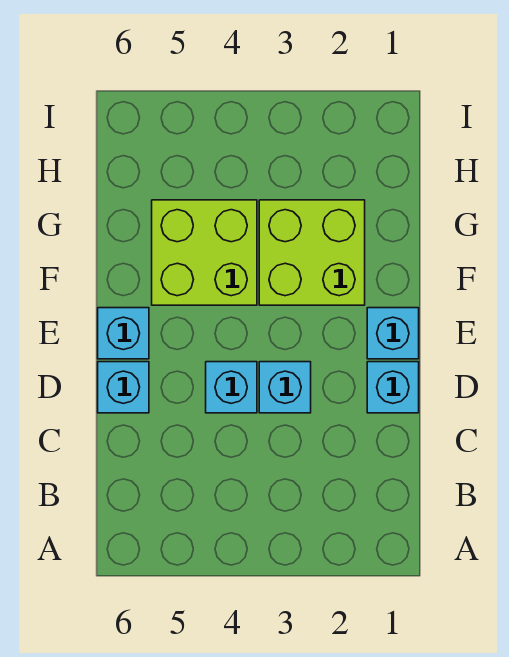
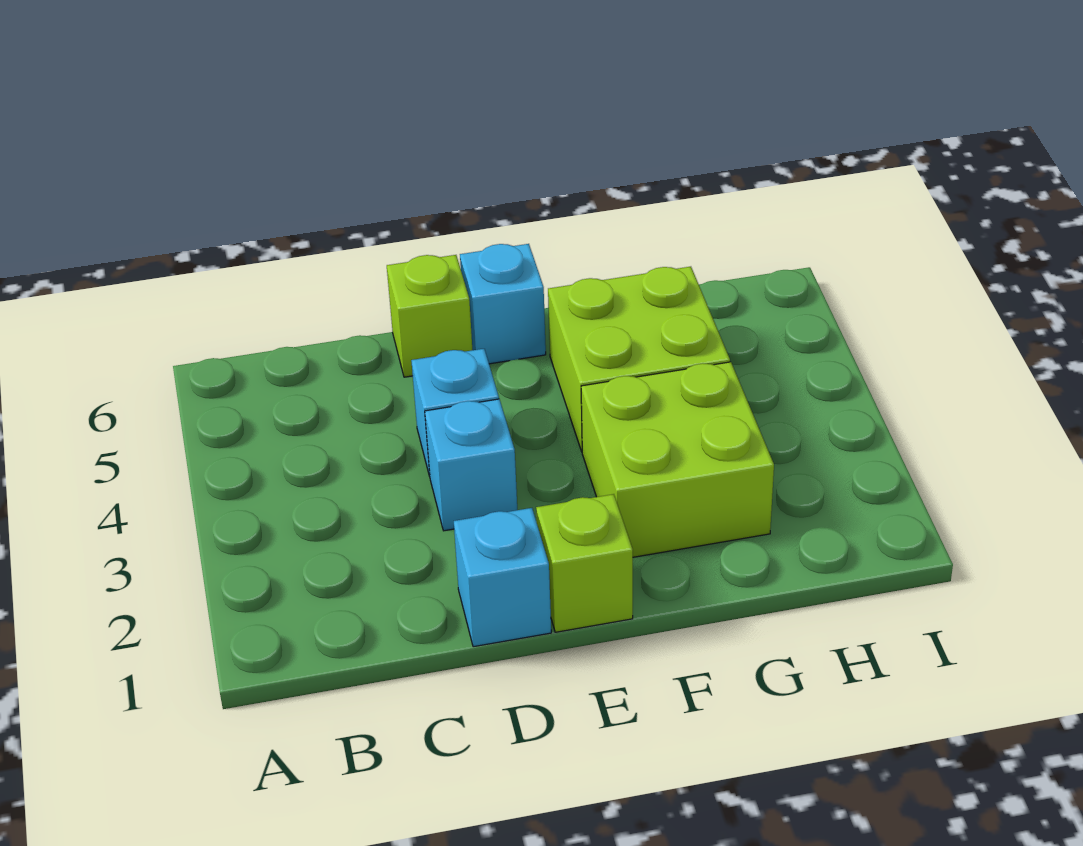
cyan 1x1 brick [98,362,149,413] -> lime 1x1 brick [387,255,472,377]
cyan 1x1 brick [367,308,419,359] -> lime 1x1 brick [536,494,633,632]

